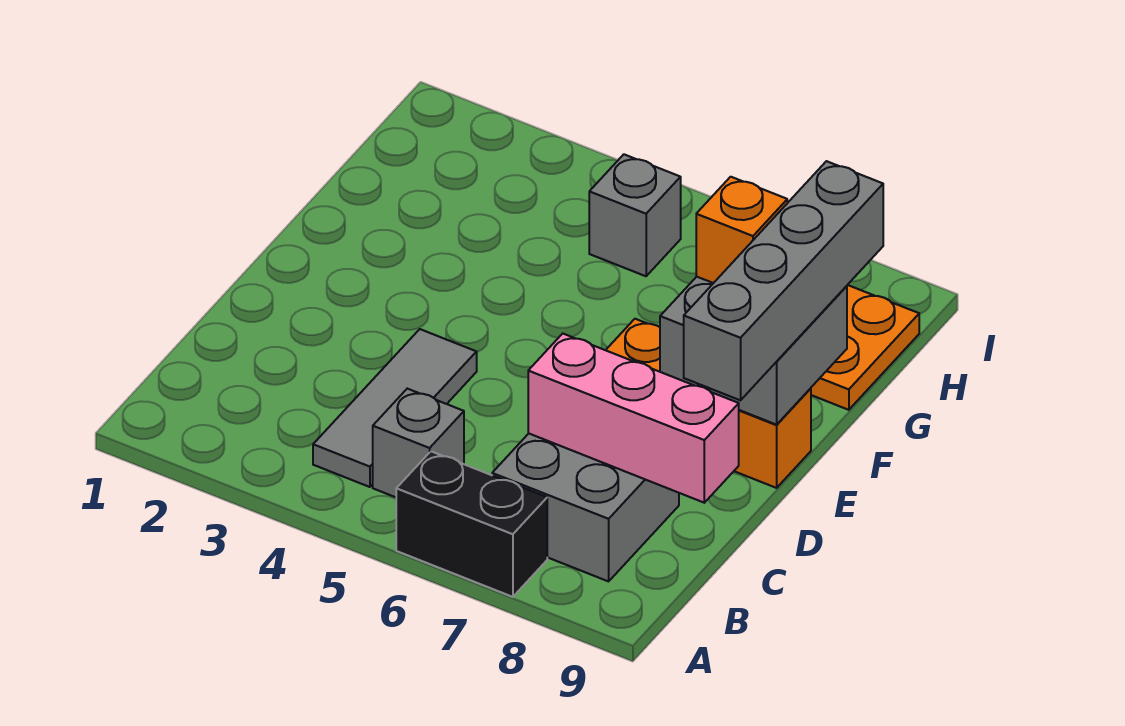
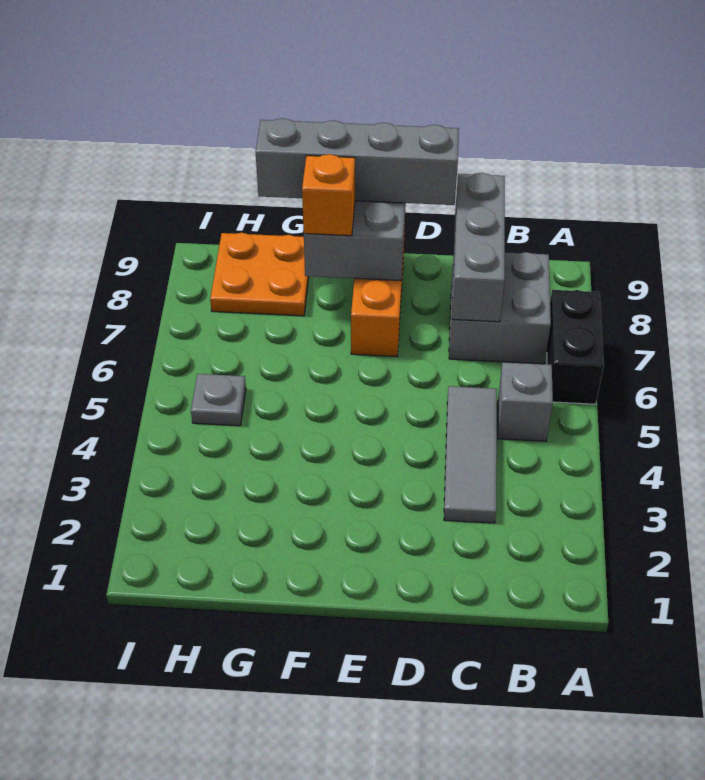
grey 1x3 tile [313,329,477,487] -> grey 1x3 tile turned to [444,386,497,523]
pink 1x3 brick [528,334,739,503] -> grey 1x3 brick [452,173,505,322]
grey 1x1 brick [589,154,681,276] -> grey 1x1 plate [191,374,246,426]

